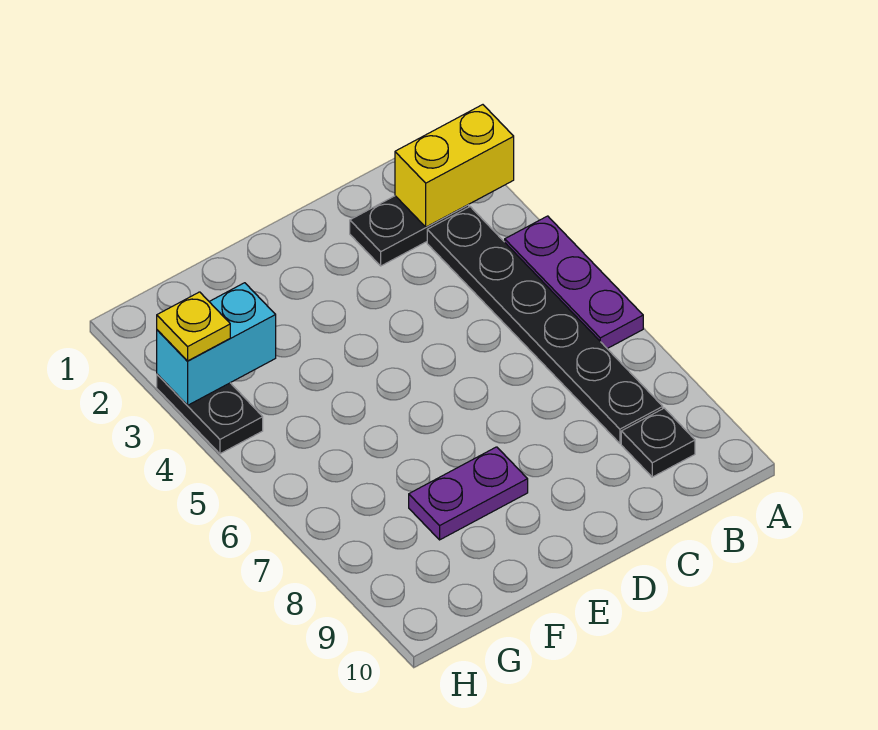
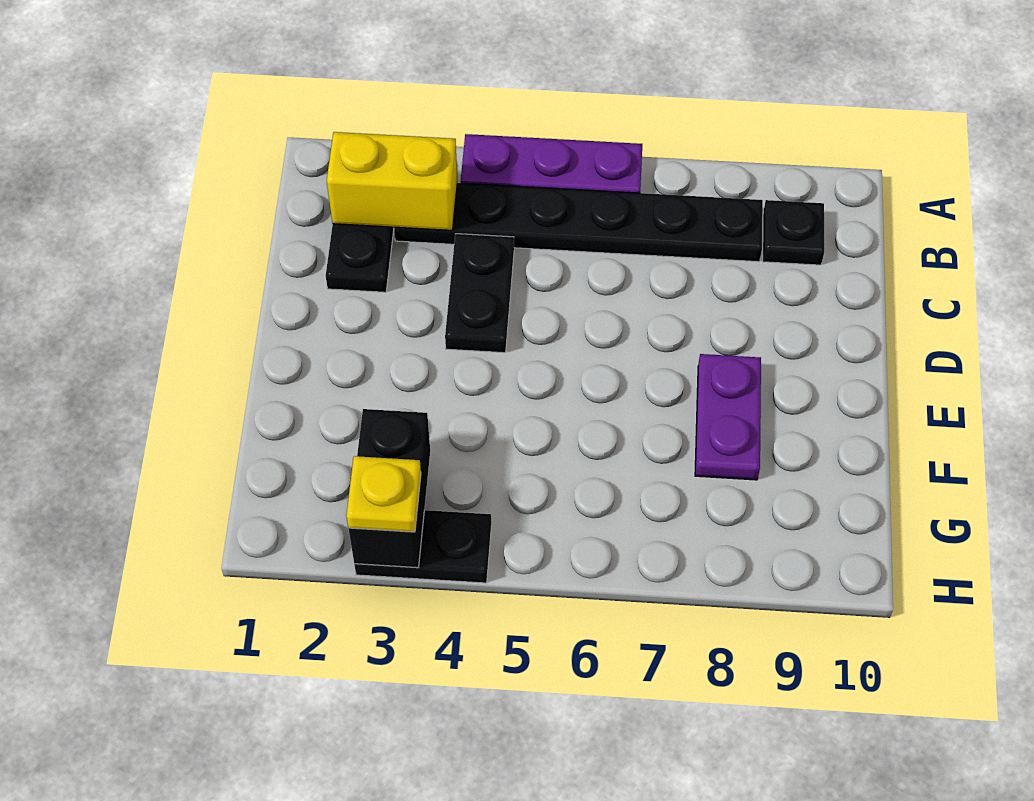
yellow 1x2 brick [395,105,514,227] -> yellow 1x2 brick turned to [327,132,457,230]
none -> black 1x2 plate [445,234,514,353]
cyan 1x2 brick [157,283,276,405] -> black 1x2 brick [348,409,430,568]

